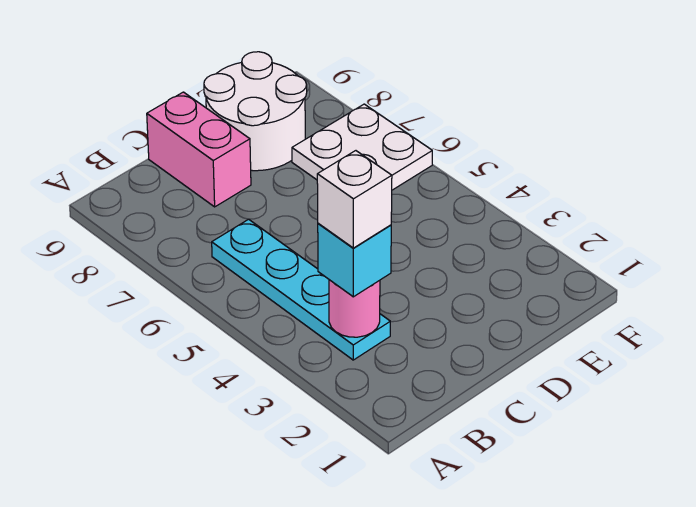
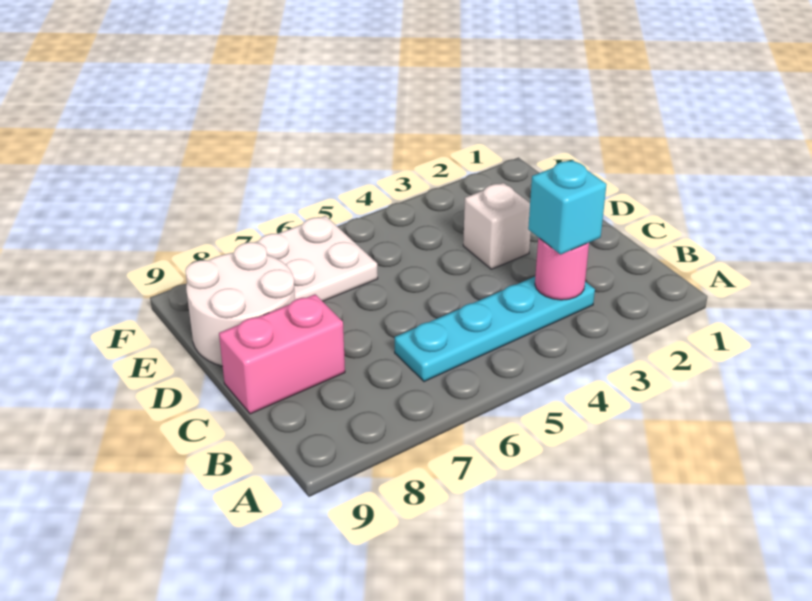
white 1x1 brick [317,151,392,248] -> white 1x1 brick moved to [463,183,531,269]

